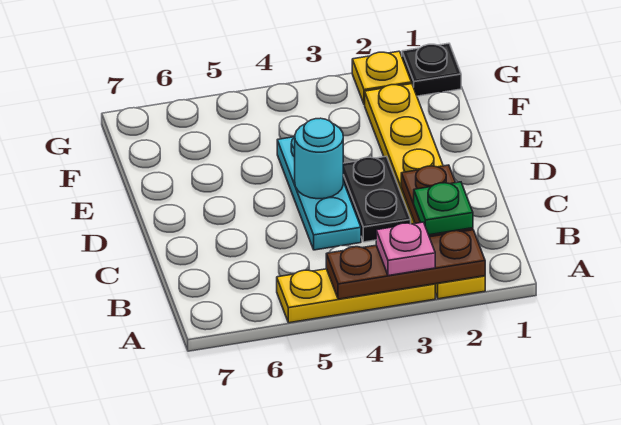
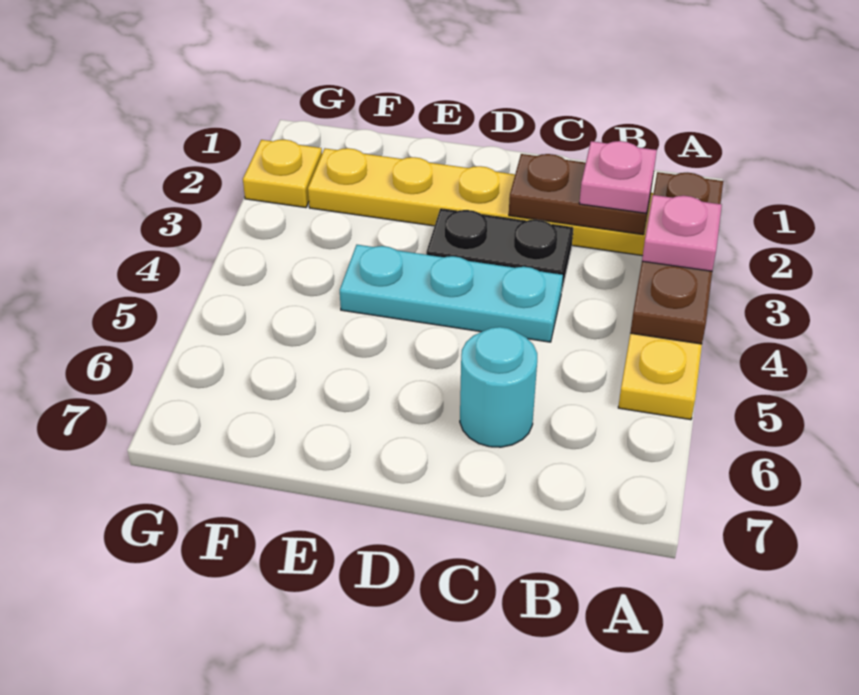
green 1x1 plate [414,182,473,235] -> pink 1x1 plate [579,141,657,213]
cyan 1x1 round brick [295,118,343,199] -> cyan 1x1 round brick moved to [460,327,537,447]
black 1x1 plate [402,43,461,96] -> none

